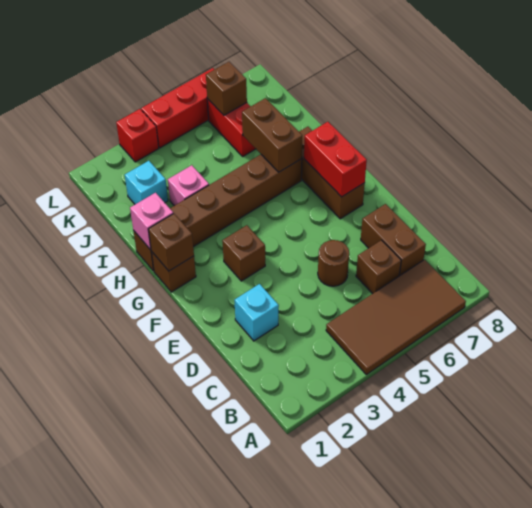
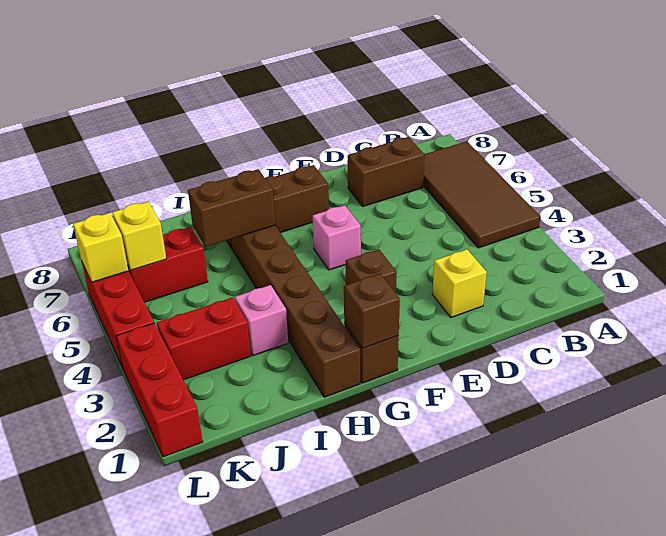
brown 1x1 brick [356,240,401,294] -> none
cyan 1x1 brick [234,284,279,341] -> yellow 1x1 brick [432,249,487,317]
brown 1x1 round brick [318,240,349,286] -> none
red 1x2 brick [304,122,367,197] -> red 1x2 brick moved to [157,297,251,380]
pink 1x1 brick [130,193,173,250] -> pink 1x1 brick moved to [313,205,361,270]
cyan 1x1 brick [125,161,168,204] -> none
brown 1x1 brick [206,62,247,115] -> yellow 1x1 brick [112,202,166,270]
red 1x1 brick [116,109,159,162] -> red 1x3 brick [116,323,203,457]
none -> yellow 1x1 brick [73,213,128,282]

